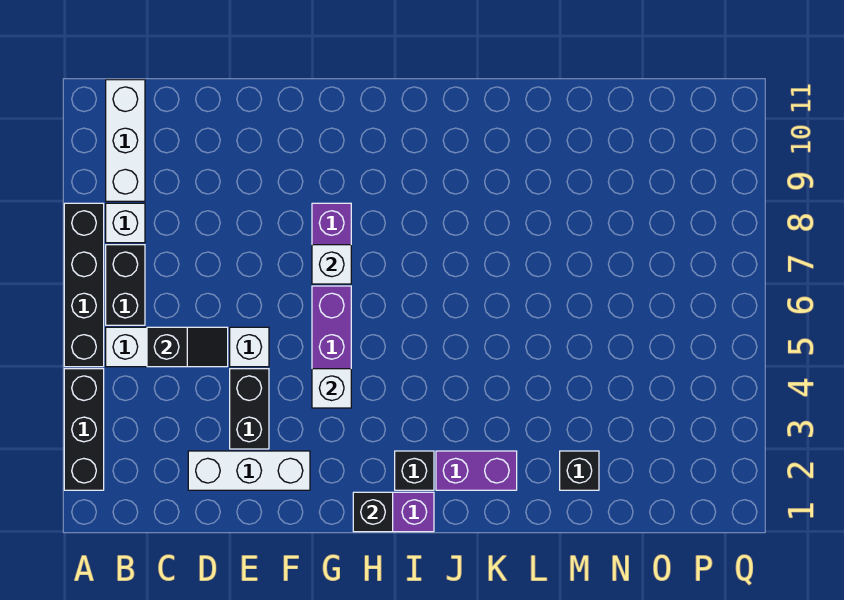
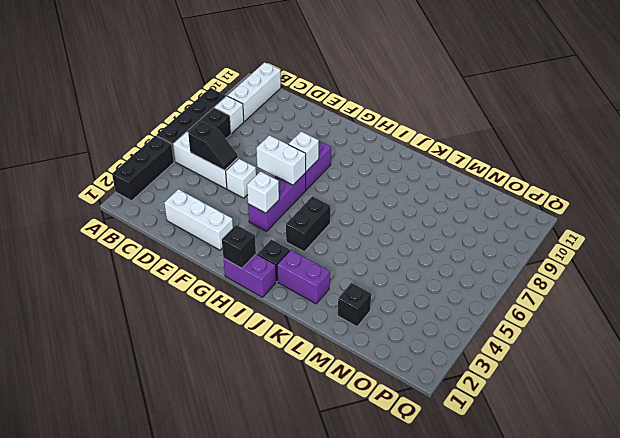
black 1x2 brick [230,369,269,449] -> black 1x2 brick moved to [286,196,330,251]
none -> white 1x2 brick [256,135,306,185]

